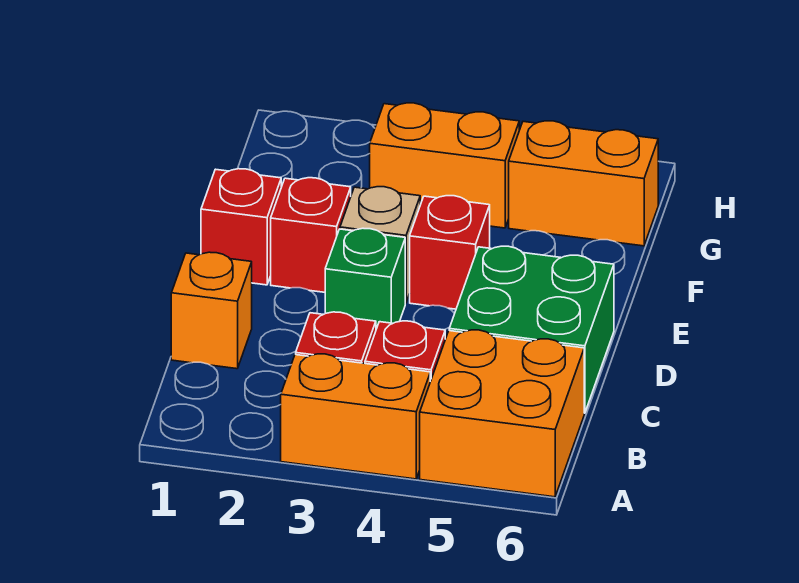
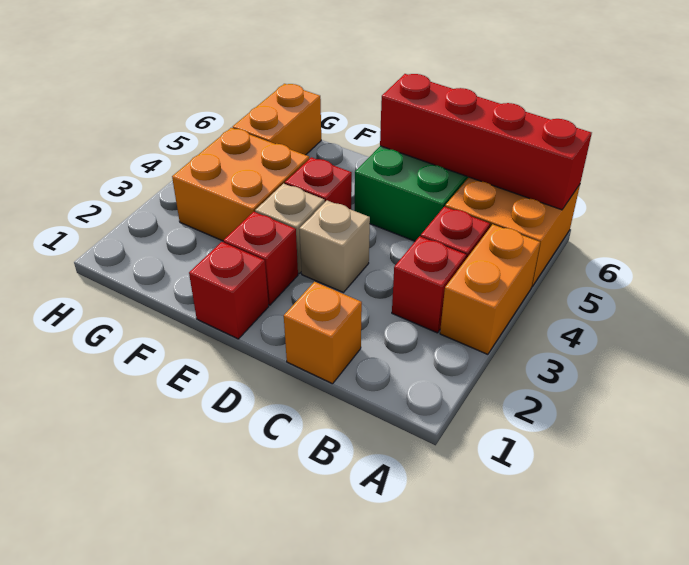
none -> red 1x4 brick [380,74,592,210]
green 1x1 brick [325,228,405,329] -> tan 1x1 brick [299,201,370,293]
orange 1x2 brick [370,103,519,228] -> orange 2x2 brick [172,128,309,241]

